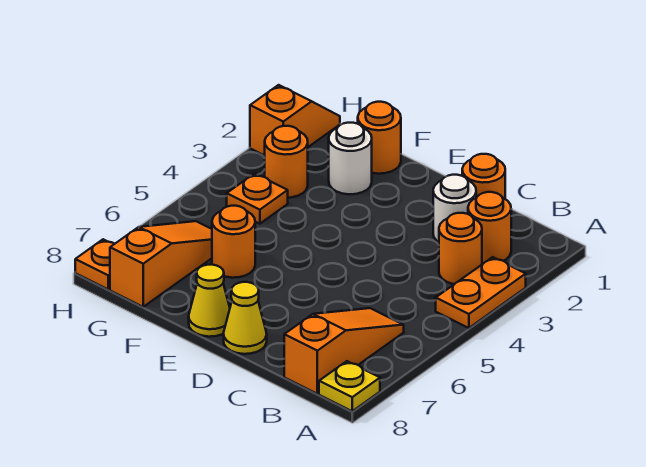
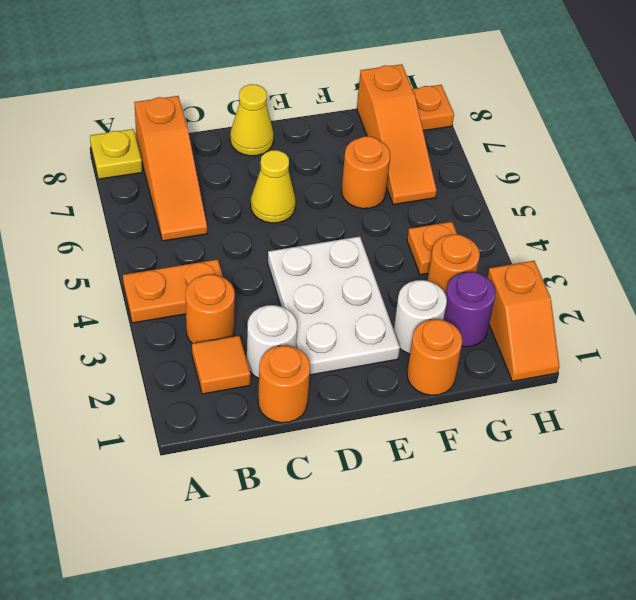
orange 1x2 plate [436,257,526,328] -> orange 1x2 plate turned to [123,259,223,323]
orange 1x1 round brick [468,192,511,263] -> orange 1x1 tile [192,336,250,394]
none -> white 2x3 plate [268,237,400,375]
yellow 1x1 cone [189,265,230,337] -> yellow 1x1 cone moved to [251,150,296,223]
none -> purple 1x1 round brick [444,272,496,347]

